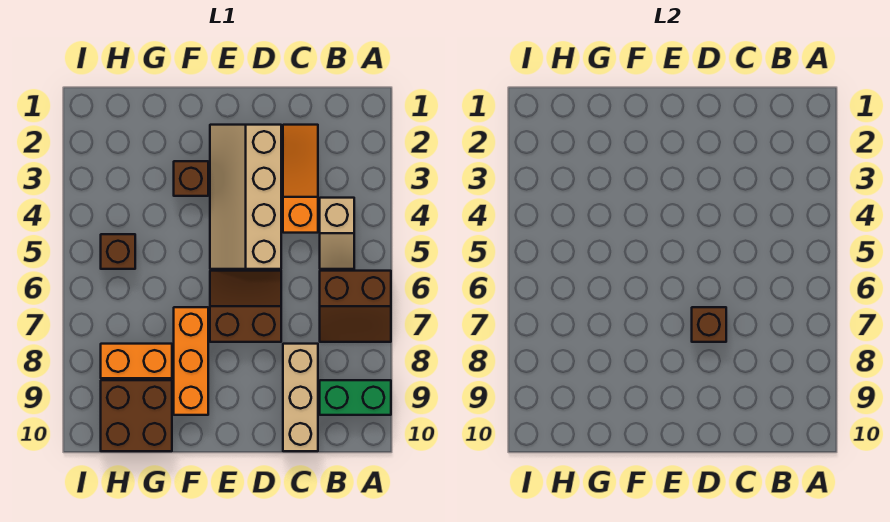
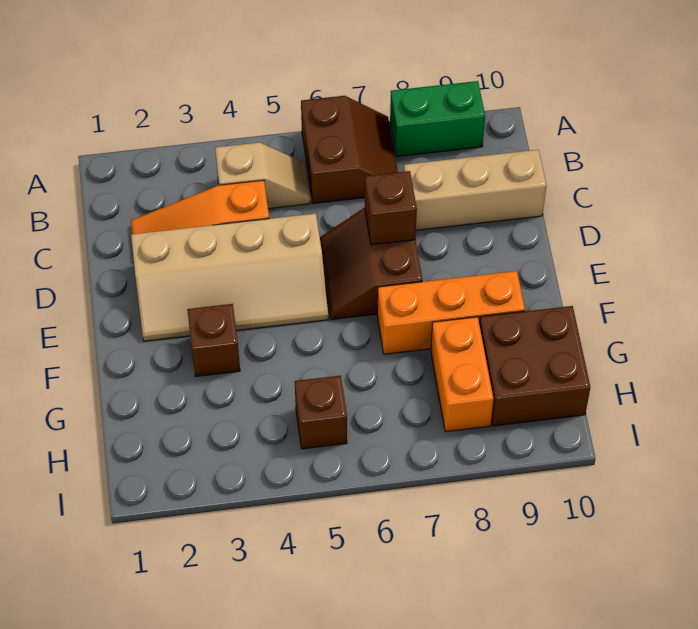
green 1x2 brick [320,380,391,415] -> green 1x2 brick turned to [390,81,485,157]

